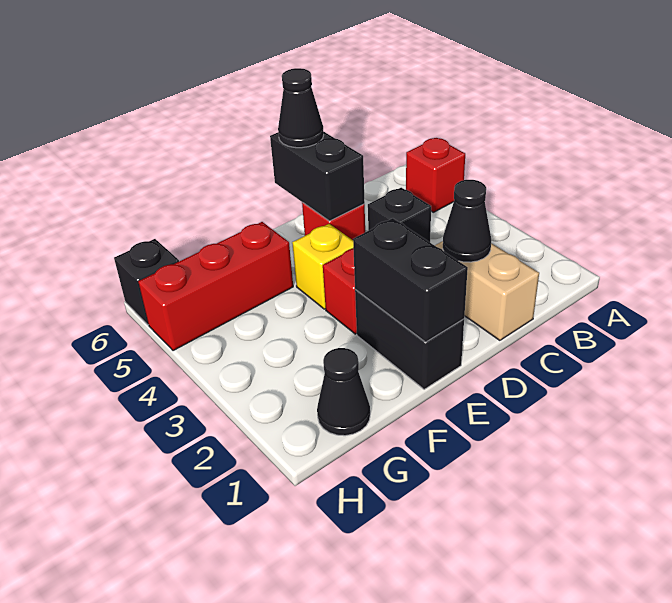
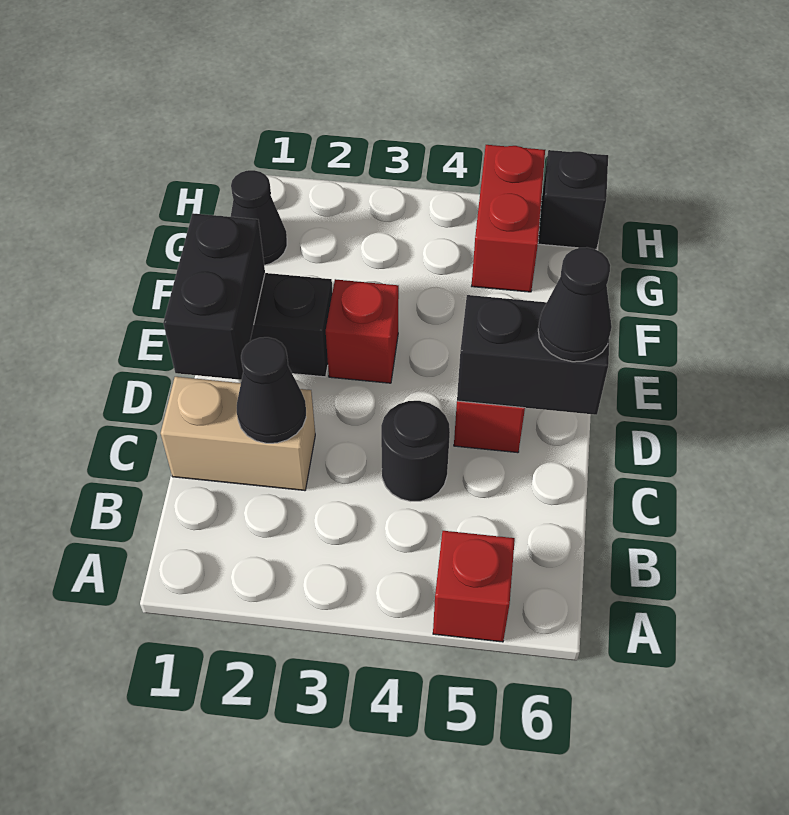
black 1x1 brick [368,188,431,242] -> black 1x1 round brick [381,401,450,501]
black 1x2 brick [353,218,468,342] -> black 1x2 brick turned to [163,213,265,380]
yellow 1x1 brick [292,224,353,309] -> none
red 1x3 brick [138,222,293,351] -> red 1x2 brick [472,145,545,292]

